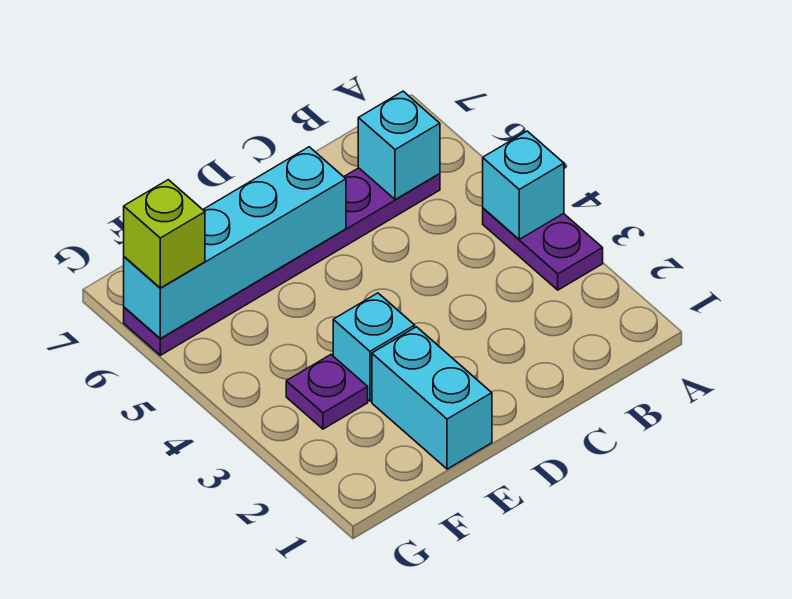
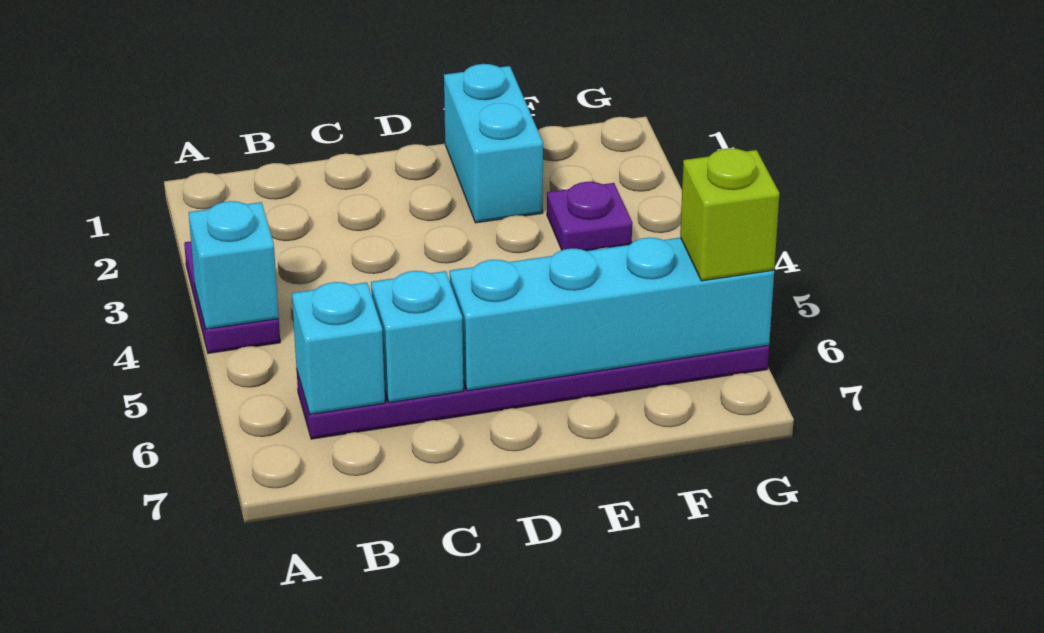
cyan 1x1 brick [333,293,415,401] -> cyan 1x1 brick moved to [371,271,463,403]

